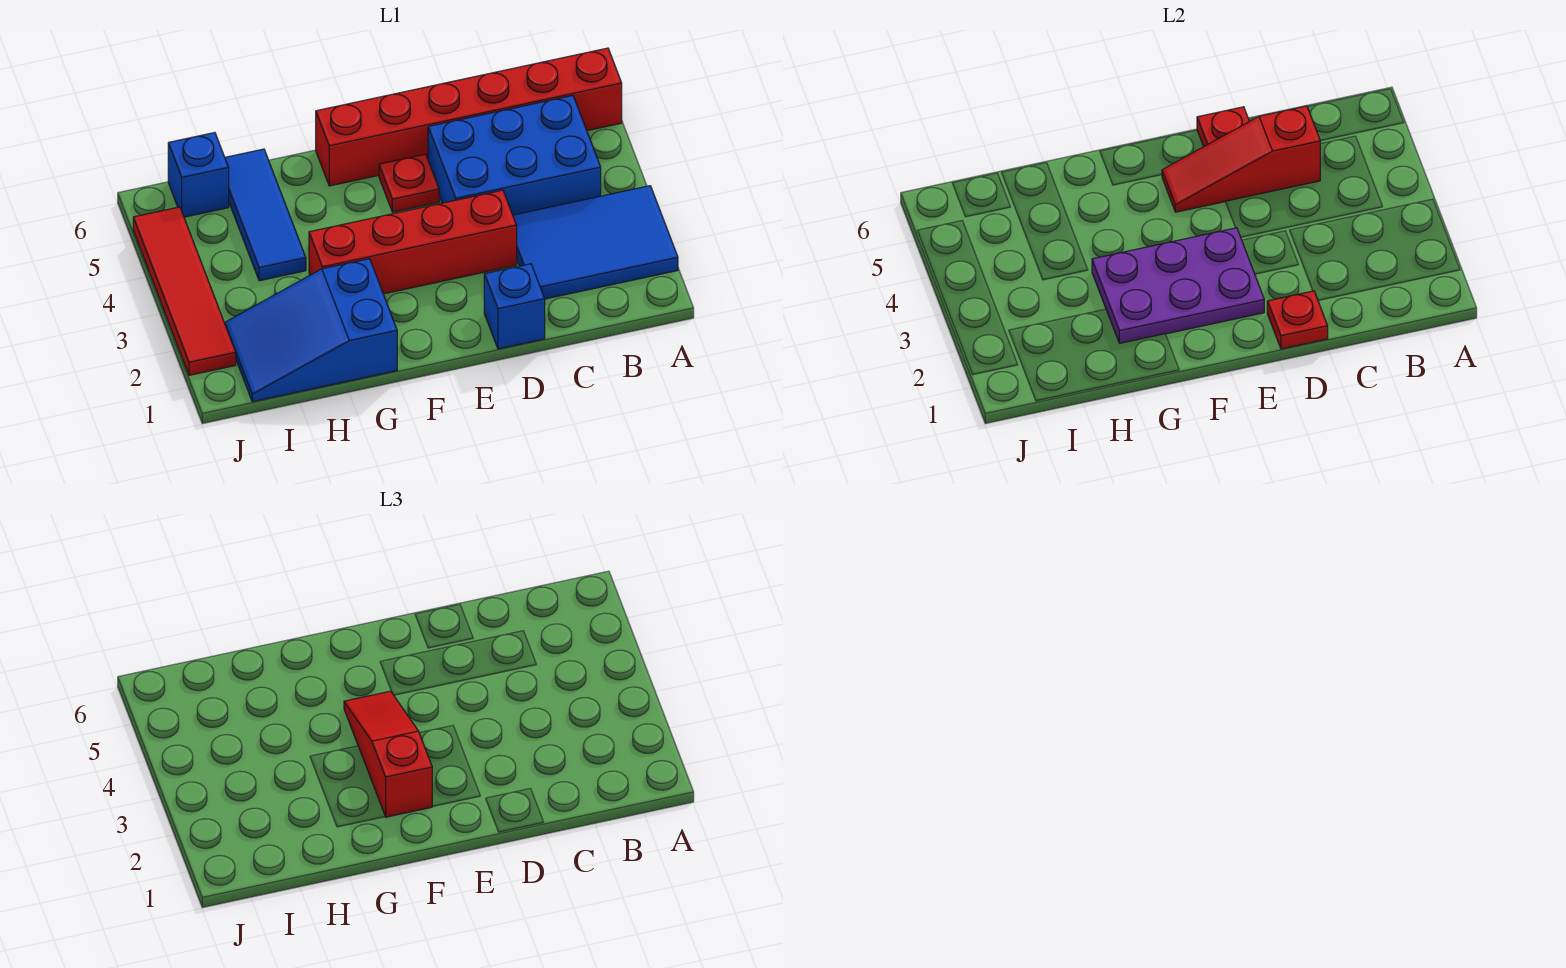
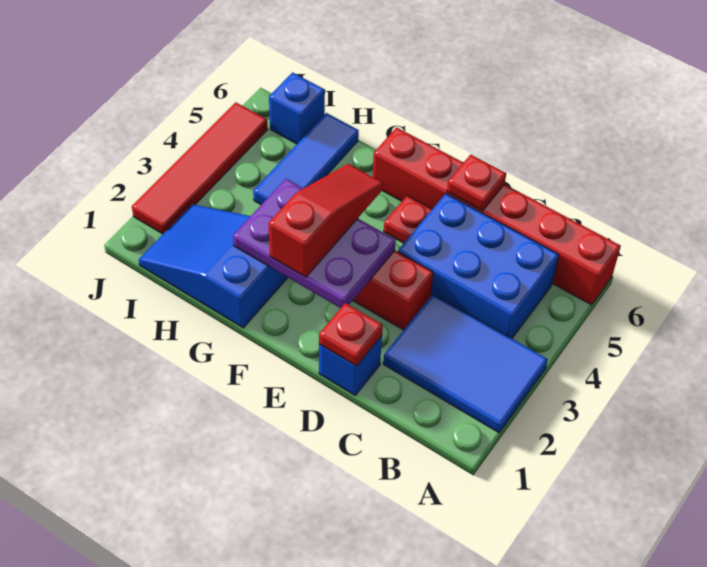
red 1x3 slope [1162,106,1321,212] -> none

